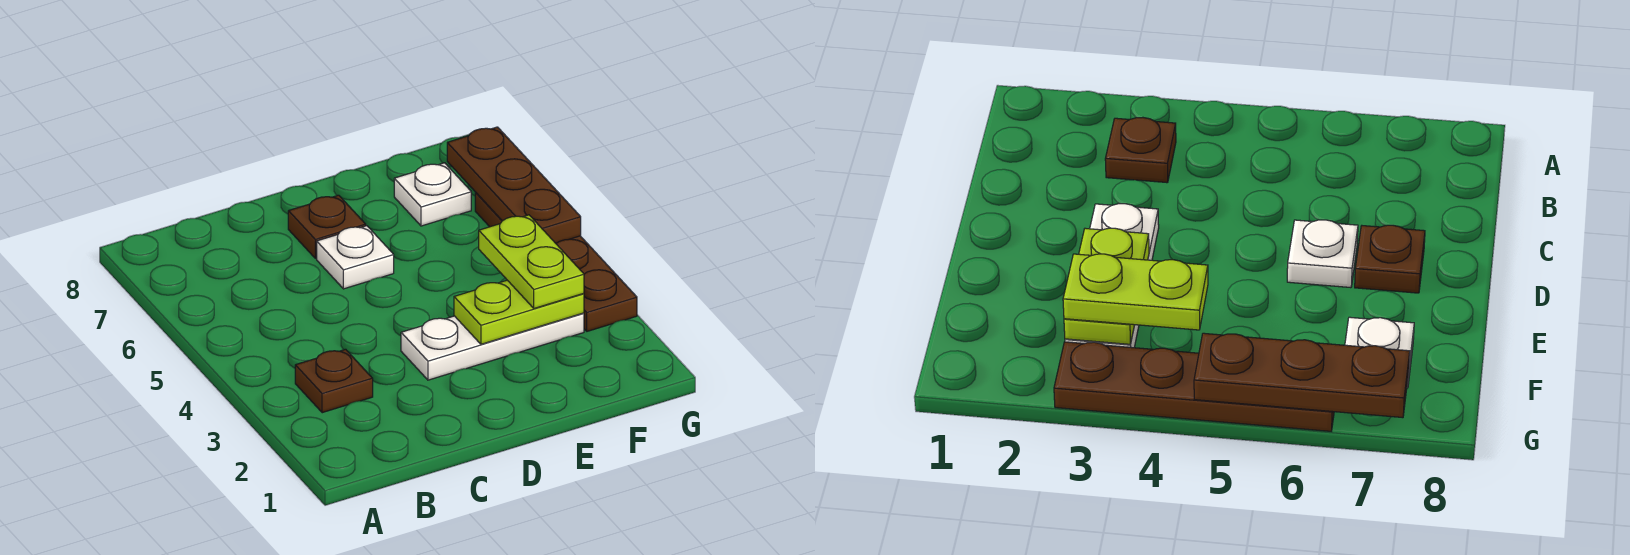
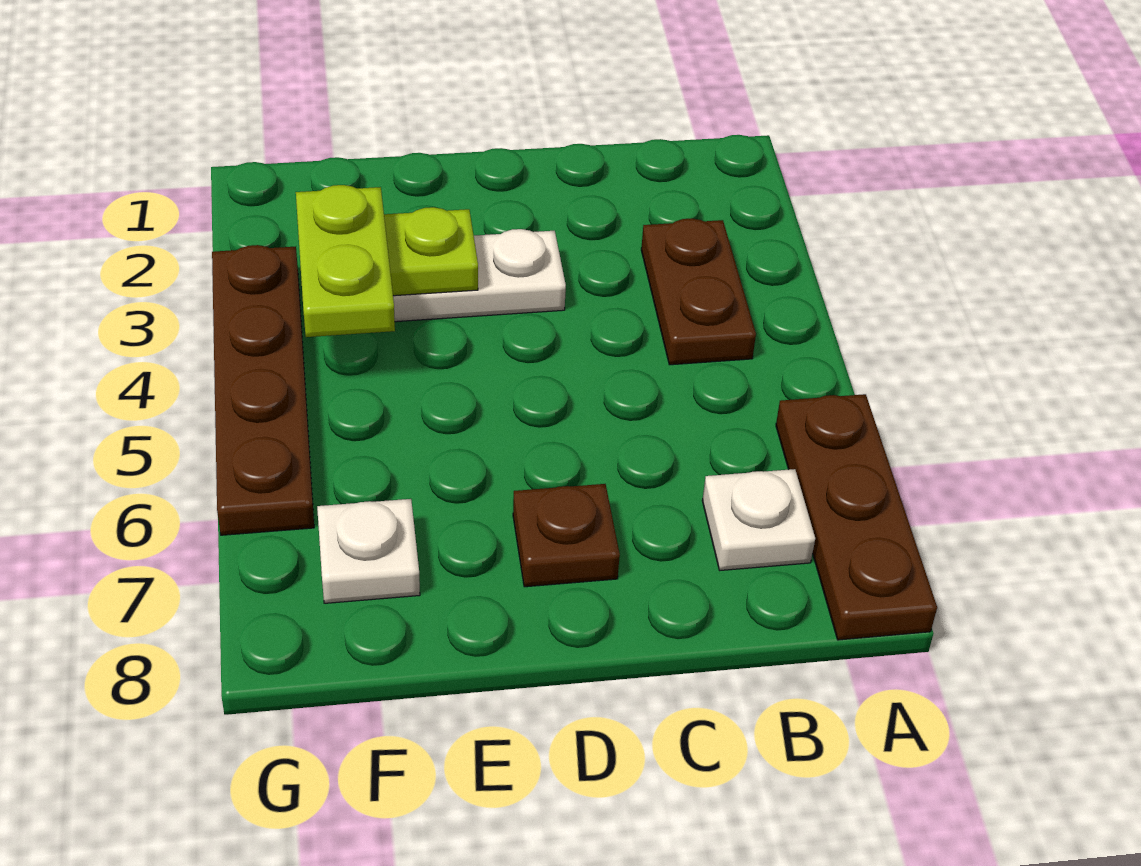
brown 1x1 plate [295,349,373,413] -> brown 1x2 plate [641,218,756,365]
white 1x1 plate [317,226,394,289] -> white 1x1 plate moved to [702,469,815,570]
brown 1x3 plate [447,127,581,243] -> brown 1x3 plate moved to [776,394,937,640]

